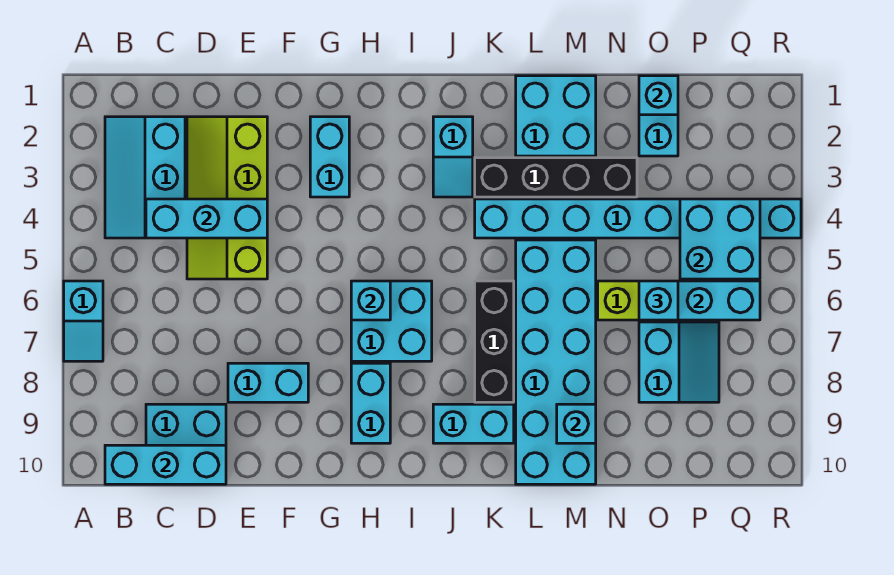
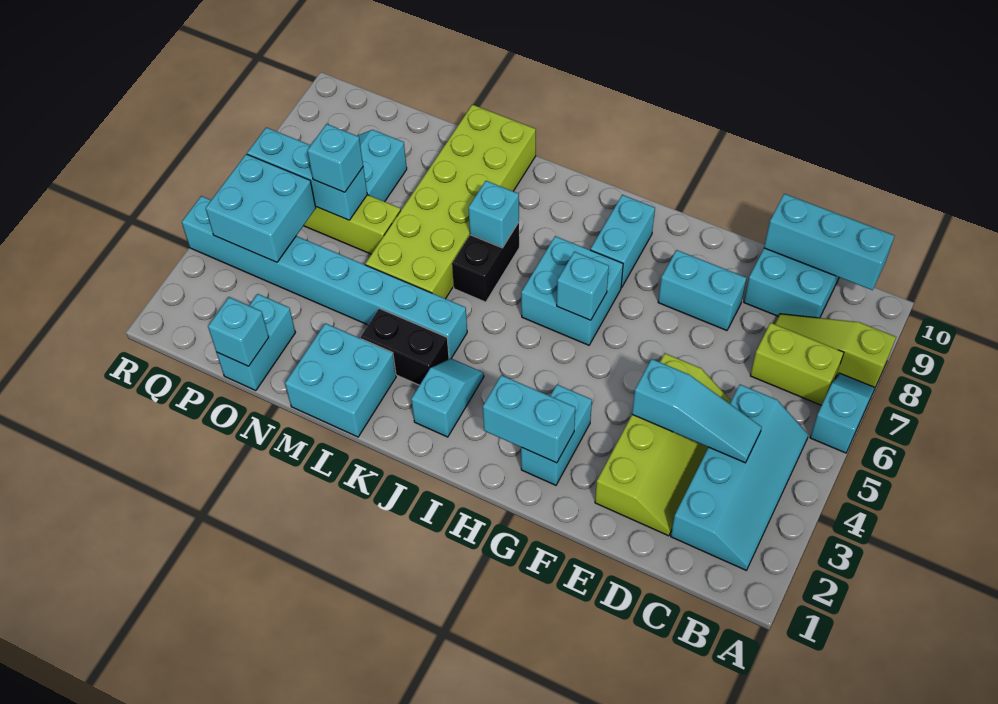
none -> lime 1x3 slope [775,314,896,387]
cyan 2x3 slope [105,117,185,238] -> cyan 2x4 slope [671,385,809,570]
none -> lime 1x2 brick [750,323,844,405]
cyan 1x3 brick [146,199,267,238] -> cyan 1x3 slope [632,359,762,463]
cyan 1x2 brick [433,404,514,443] -> cyan 1x2 brick moved to [483,375,575,463]
black 1x4 brick [475,158,637,197] -> black 1x2 brick [361,308,449,385]
black 1x3 brick [475,281,514,402] -> black 1x2 brick [452,222,519,302]
cyan 2x6 brick [516,240,596,484] -> lime 2x6 brick [365,104,536,299]
cyan 1x1 brick [557,404,596,443] -> cyan 1x1 brick moved to [468,181,519,248]

